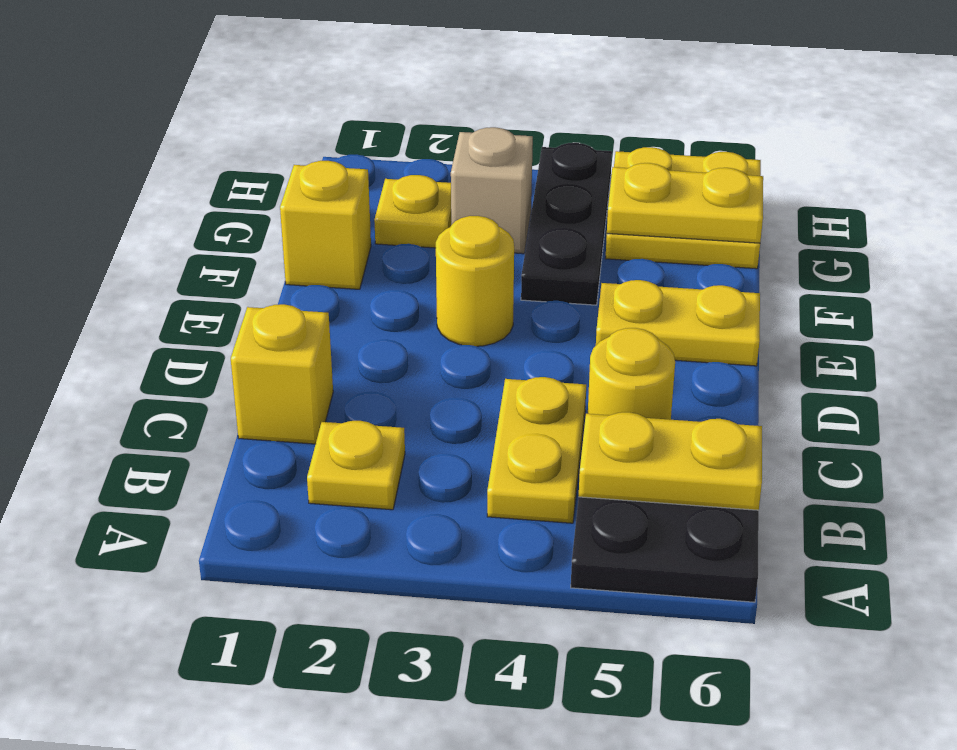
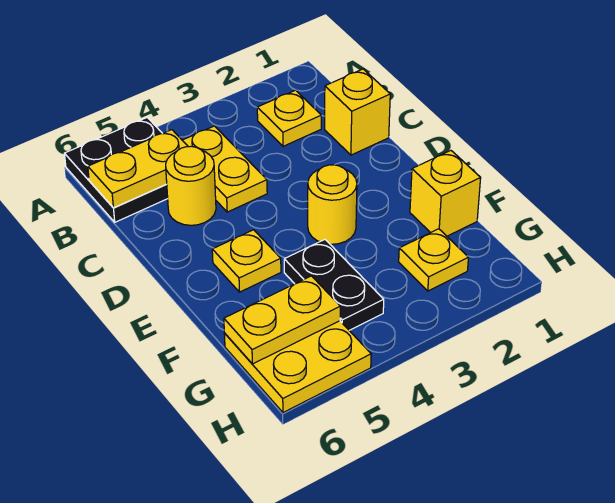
yellow 1x2 plate [596,280,760,366] -> yellow 1x1 plate [212,230,281,292]
black 1x3 plate [521,143,612,305] -> black 1x2 plate [284,240,384,330]
tan 1x1 brick [451,127,533,254] -> none

